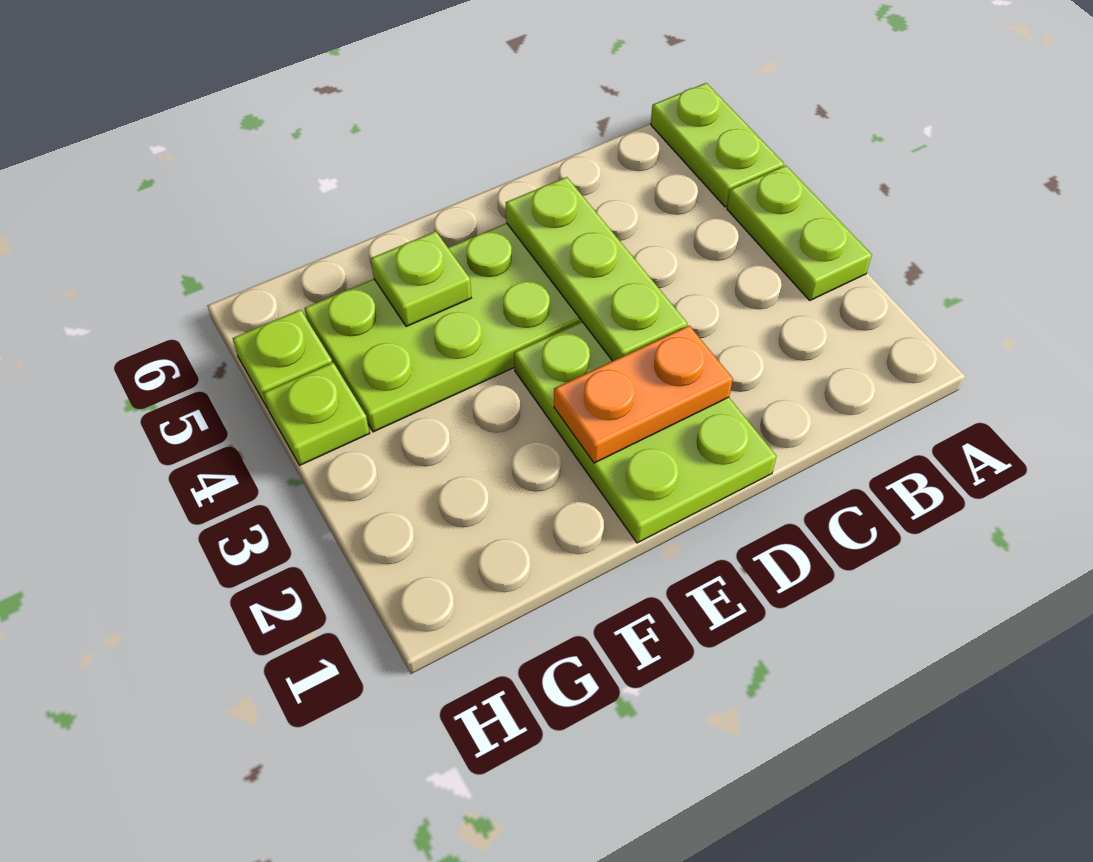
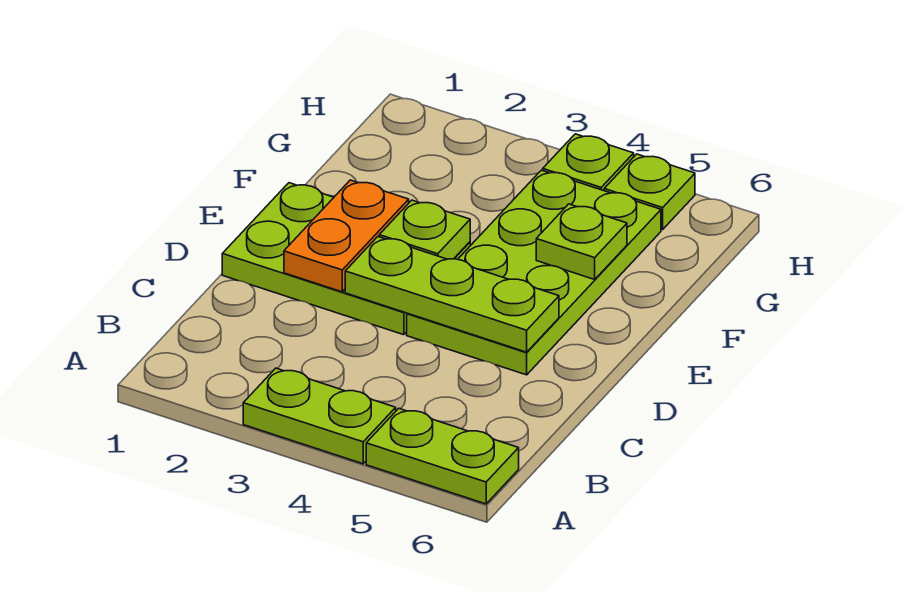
none -> lime 1x1 plate [379,200,470,259]

